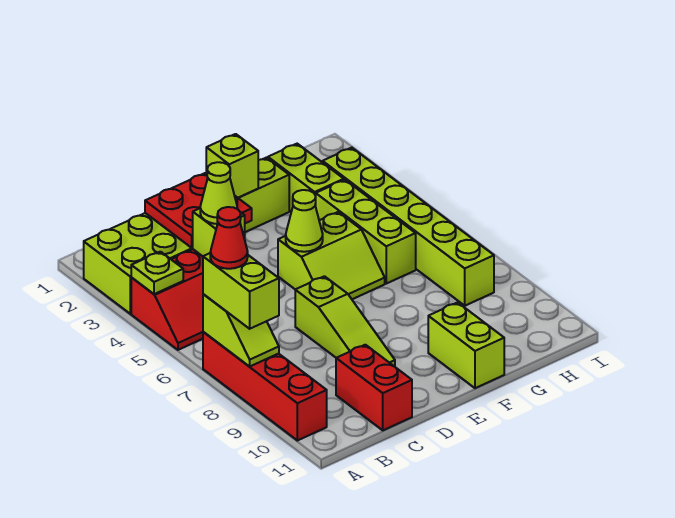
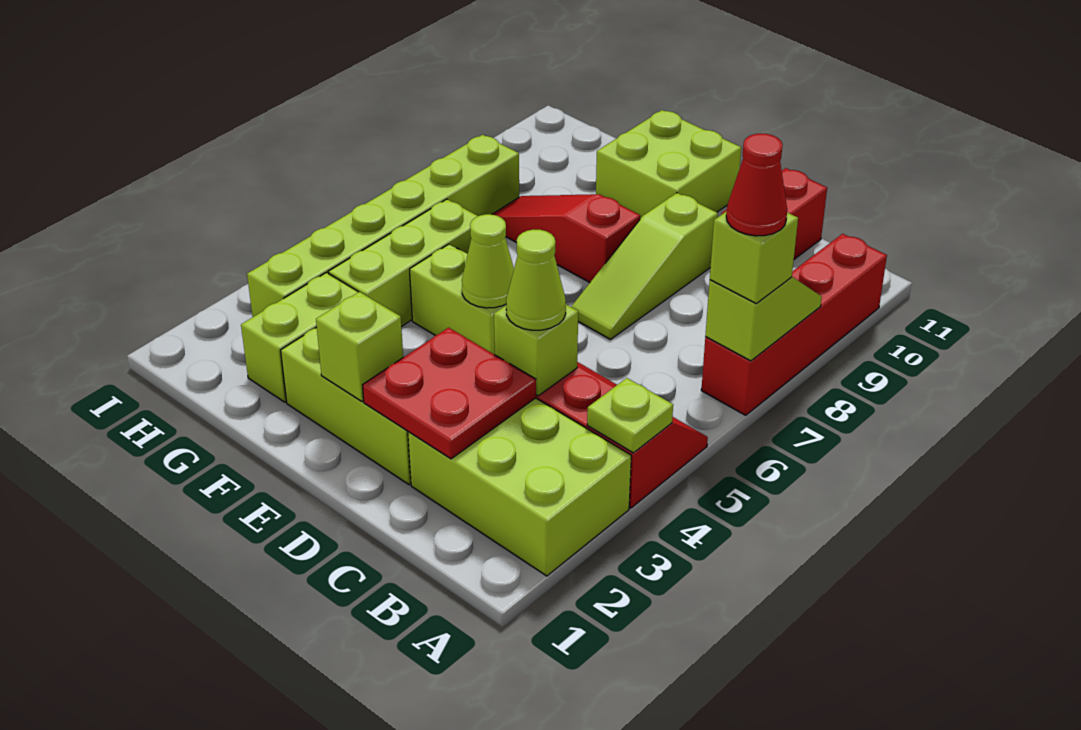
lime 1x2 brick [203,253,279,329] -> lime 1x1 brick [710,211,798,303]
lime 1x3 slope [295,276,395,367] -> lime 1x3 slope turned to [571,193,718,339]
none -> red 1x3 slope [492,194,640,282]
lime 1x2 brick [428,302,504,388] -> lime 2x2 brick [596,110,741,219]

